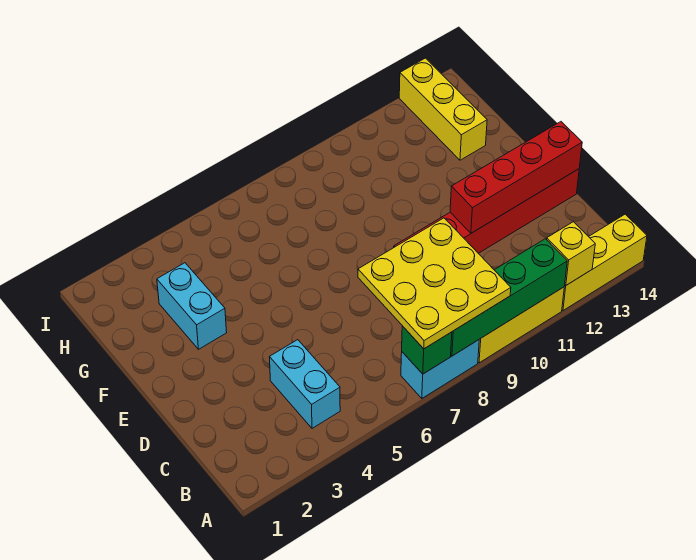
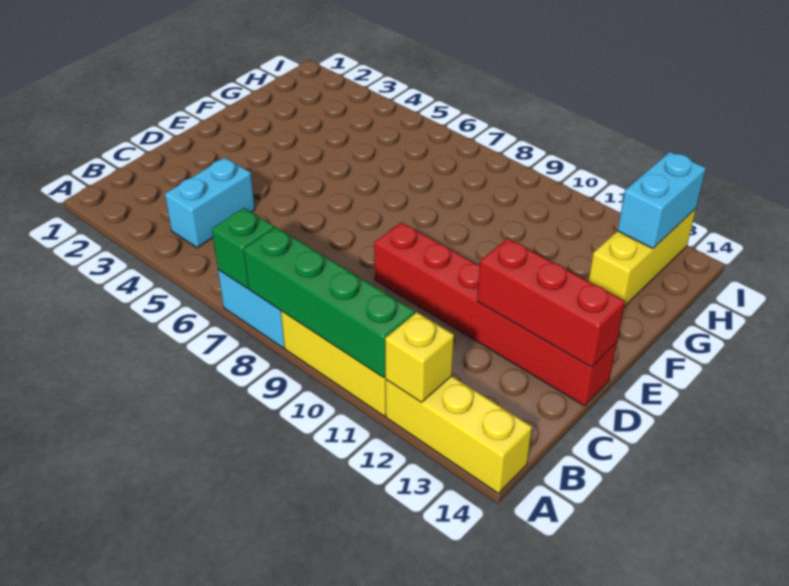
yellow 3x3 plate [358,218,511,349] -> none
red 1x4 brick [450,122,582,233] -> red 1x3 brick [477,238,625,367]
cyan 1x2 brick [157,263,227,349] -> cyan 1x2 brick moved to [617,152,706,249]

